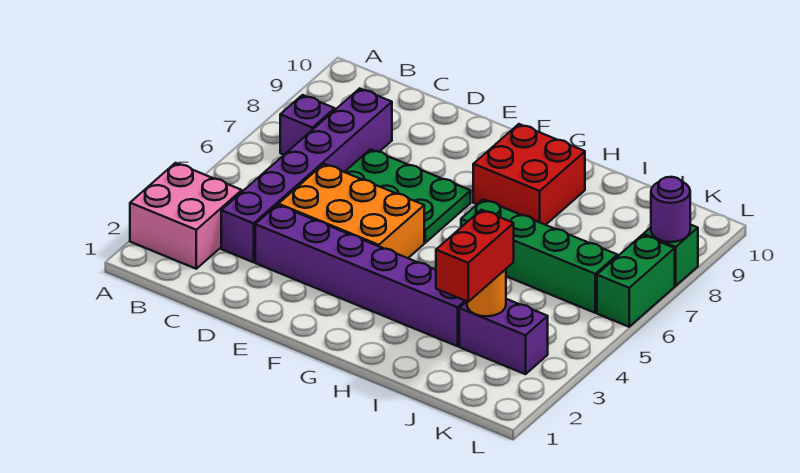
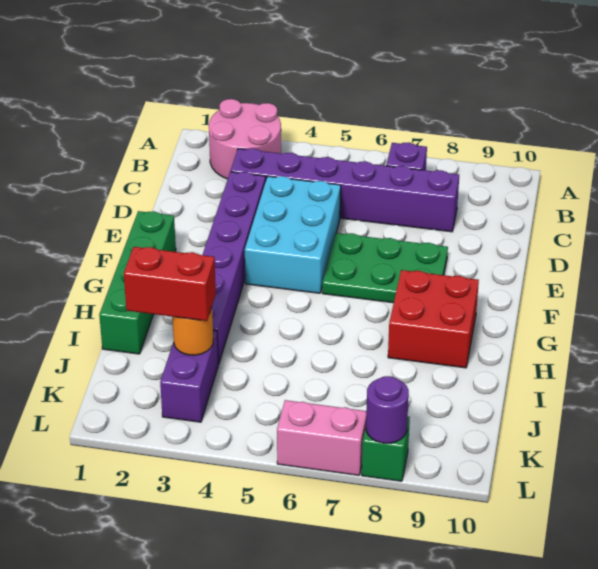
pink 2x2 brick [130,163,242,269] -> pink 2x2 round brick [209,99,281,179]
orange 2x3 brick [279,164,424,258] -> cyan 2x3 brick [245,176,341,293]
green 2x3 plate [345,149,471,243] -> green 2x3 plate turned to [322,233,448,303]
green 1x4 brick [461,199,617,313] -> green 1x4 brick moved to [99,211,176,354]
green 1x2 brick [597,235,675,327] -> pink 1x2 brick [277,400,366,475]

